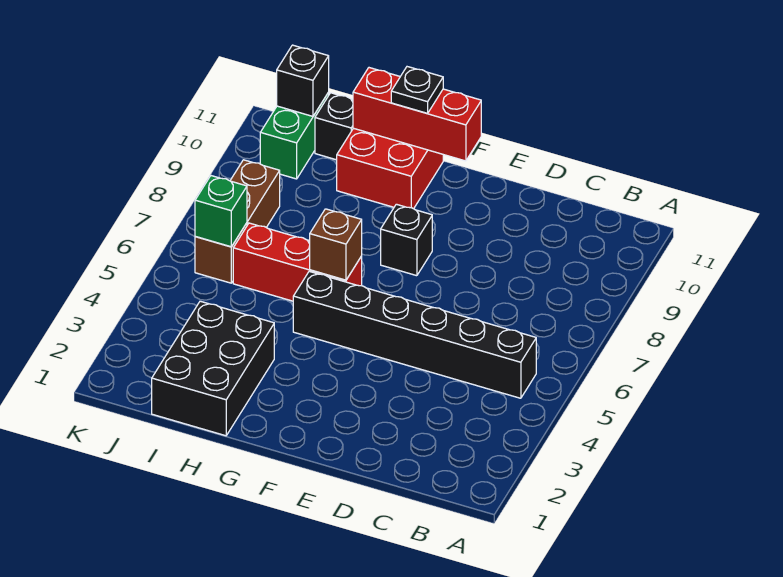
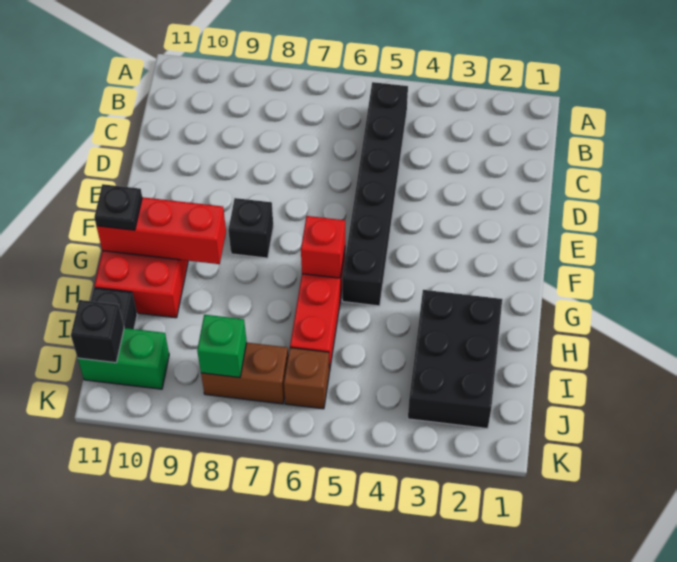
red 1x3 brick [353,68,481,161] -> red 1x3 brick turned to [96,197,226,264]
brown 1x1 brick [310,209,362,280] -> red 1x1 brick [301,216,345,278]
black 2x3 brick [152,301,274,436] -> black 2x3 brick turned to [408,290,502,429]
green 1x1 brick [195,176,247,247] -> green 1x1 brick moved to [197,315,247,378]

